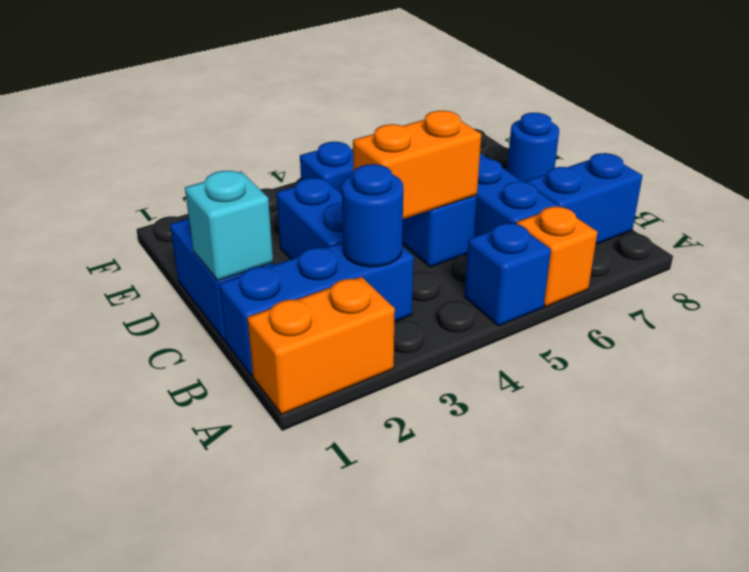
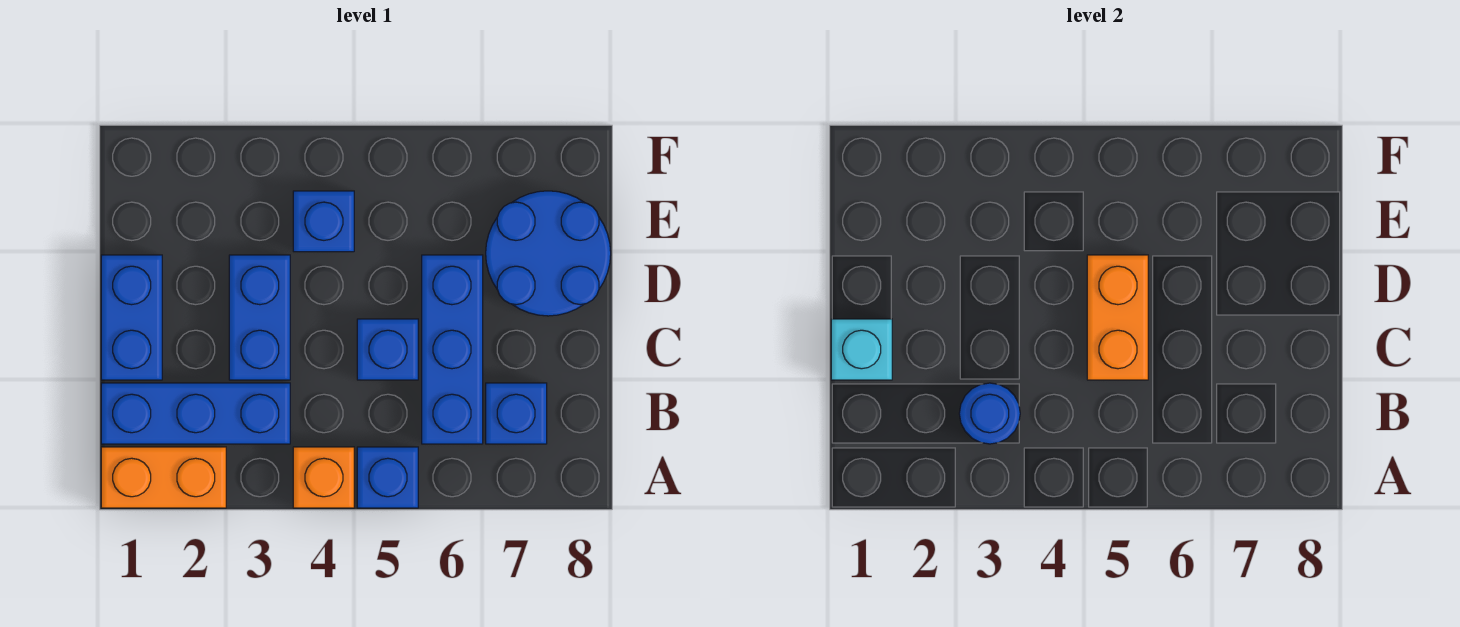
orange 1x1 brick [516,207,597,307] -> orange 1x1 brick moved to [293,447,354,508]
blue 1x2 brick [525,153,643,244] -> blue 1x1 brick [486,383,547,444]
orange 1x2 brick [353,111,481,219] -> orange 1x2 brick turned to [1087,255,1148,380]
blue 1x1 round brick [507,113,559,182] -> blue 2x2 round brick [486,191,611,316]

